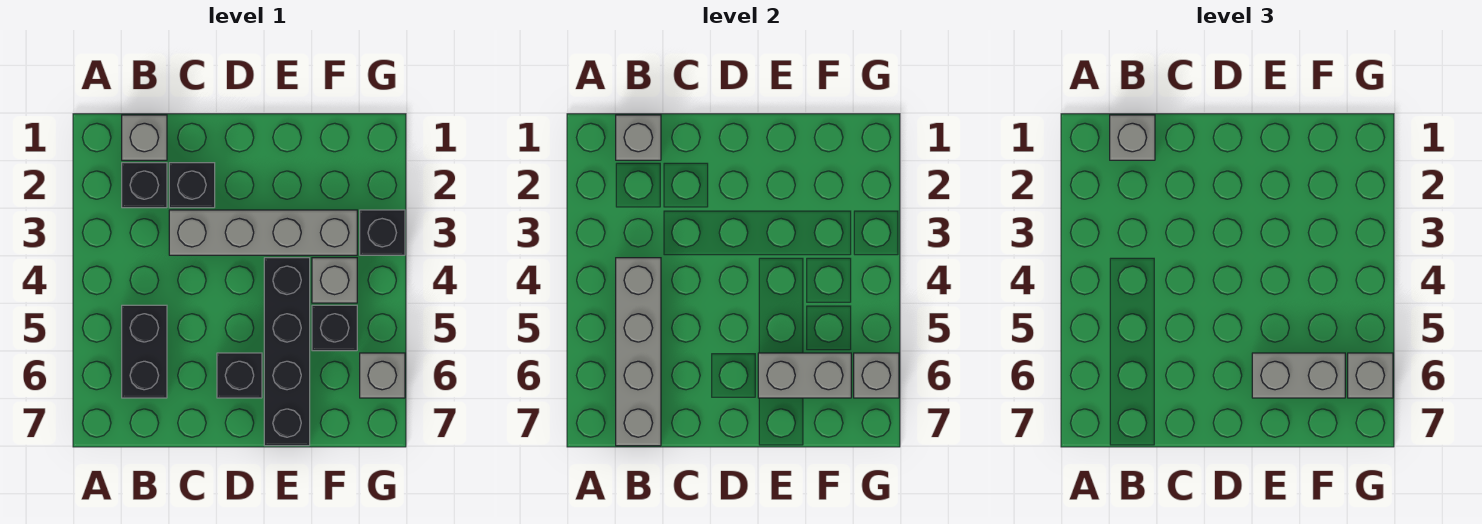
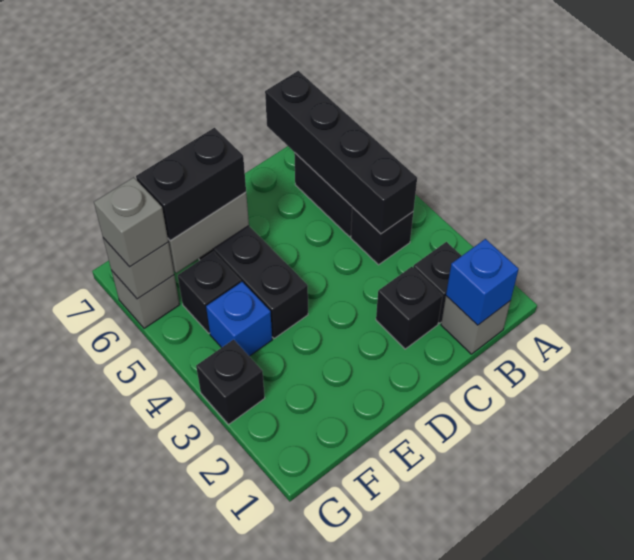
grey 1x1 brick [616,115,661,160] -> blue 1x1 brick [446,239,519,325]
grey 1x1 brick [1110,115,1155,160] -> none
grey 1x4 brick [616,258,661,446] -> black 1x4 brick [265,71,417,234]
grey 1x4 brick [169,210,357,255] -> none
black 1x1 brick [217,353,262,398] -> black 1x1 brick moved to [351,207,413,265]
grey 1x2 brick [1252,353,1345,398] -> black 1x2 brick [136,128,246,241]
grey 1x1 brick [312,258,357,303] -> blue 1x1 brick [206,282,272,356]

